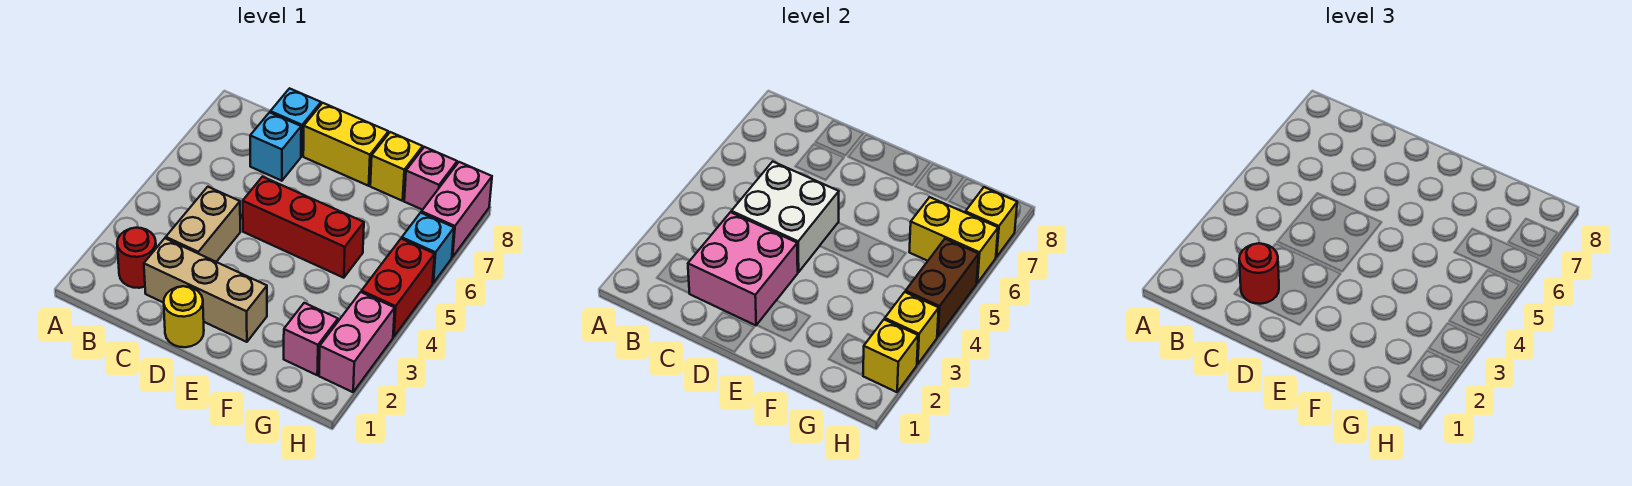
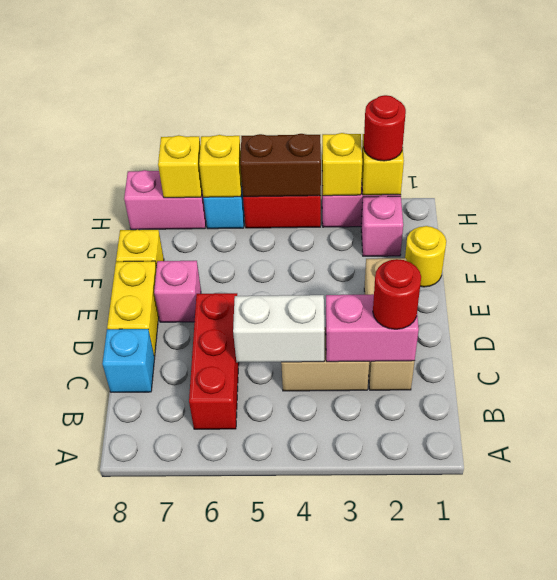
red 1x1 round brick [117,228,156,288] -> red 1x1 round brick moved to [364,95,406,161]
pink 2x2 brick [688,212,798,325] -> pink 1x2 brick [326,294,419,362]
white 2x2 brick [731,162,839,272] -> white 1x2 brick [233,295,325,362]
cyan 1x1 brick [250,112,301,181] -> none
yellow 1x1 round brick [164,286,204,347] -> yellow 1x1 round brick moved to [405,226,446,287]
red 1x3 brick [243,177,364,278] -> red 1x3 brick moved to [189,293,239,429]
yellow 1x2 brick [909,197,998,283] -> yellow 1x1 brick [199,135,242,197]
pink 1x1 brick [404,147,457,210] -> pink 1x1 brick moved to [154,261,201,322]

